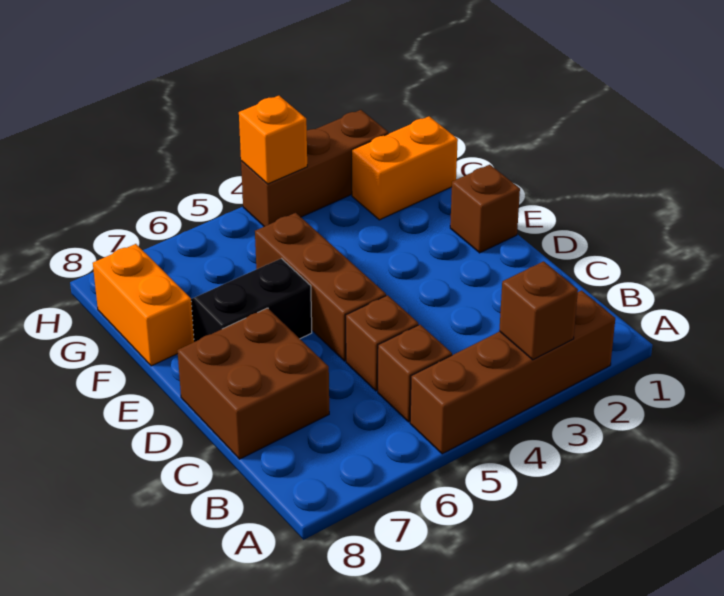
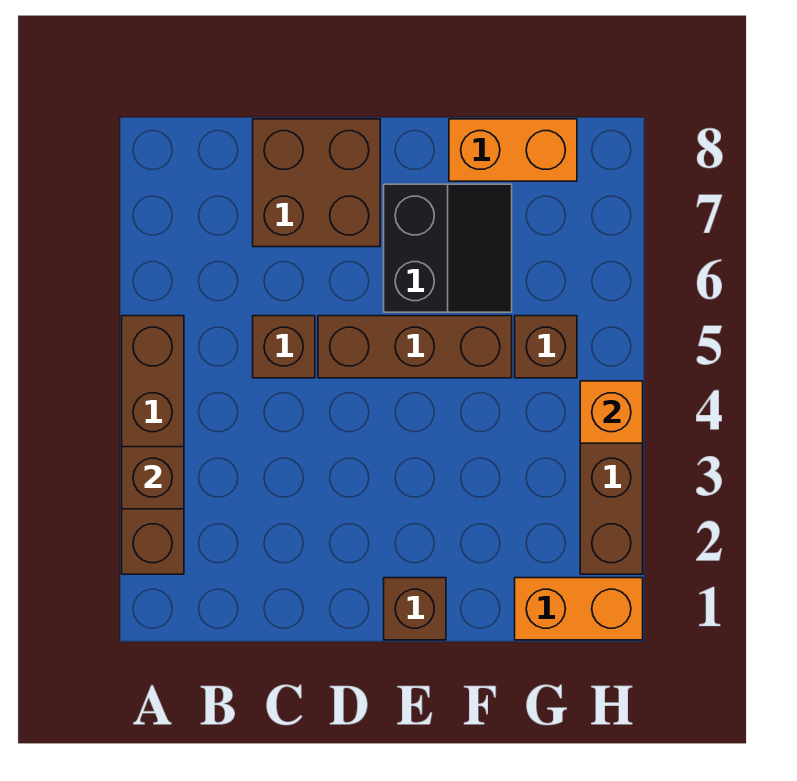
brown 1x1 brick [378,325,452,422] -> brown 1x1 brick moved to [515,316,577,378]
orange 1x2 brick [352,116,458,220] -> orange 1x2 brick turned to [515,578,643,640]

